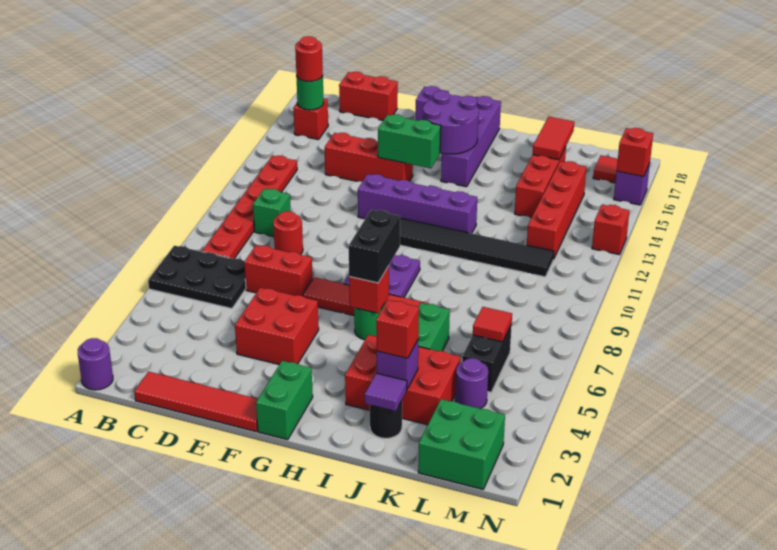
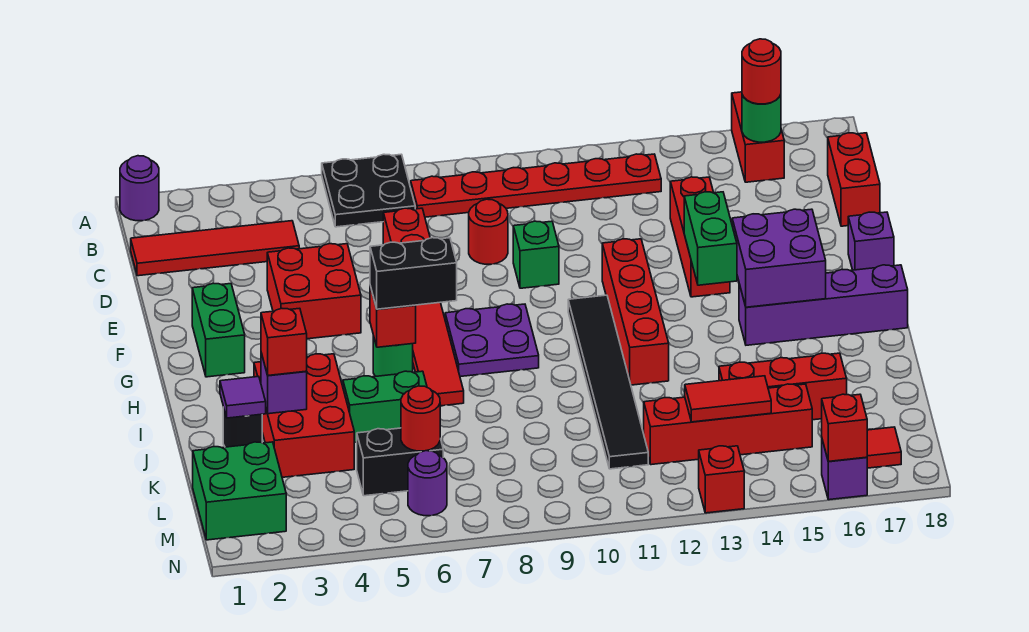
black 2x3 plate [148,246,246,308] -> black 2x2 plate [322,154,415,227]
red 1x1 brick [293,98,328,140] -> red 1x2 brick [732,92,784,182]
red 1x4 tile [134,372,258,432] -> red 1x4 tile turned to [131,221,299,276]
green 1x1 brick [253,189,291,237] -> green 1x1 brick moved to [513,221,559,288]
purple 1x4 brick [358,174,477,233] -> red 1x4 brick [602,239,669,385]
green 1x2 brick [256,361,313,440] -> green 1x2 brick turned to [192,283,245,377]
purple 2x2 round brick [422,91,479,154] -> purple 2x2 brick [732,209,826,307]
red 1x2 tile [533,117,574,160] -> red 1x2 tile moved to [685,376,771,422]
purple 1x1 round brick [455,358,488,409] -> purple 1x1 round brick moved to [408,451,447,516]
red 1x1 tile [473,307,512,342] -> red 1x1 round brick [401,386,440,451]

